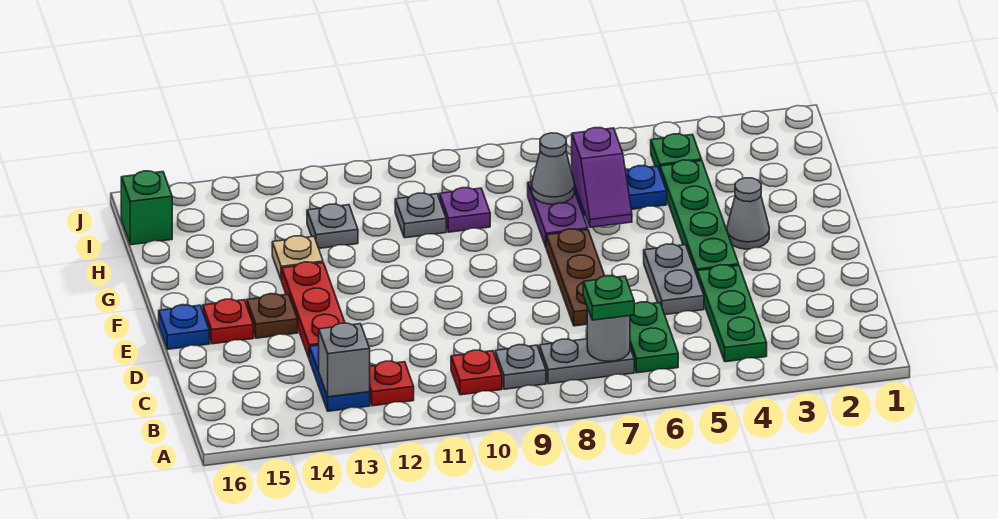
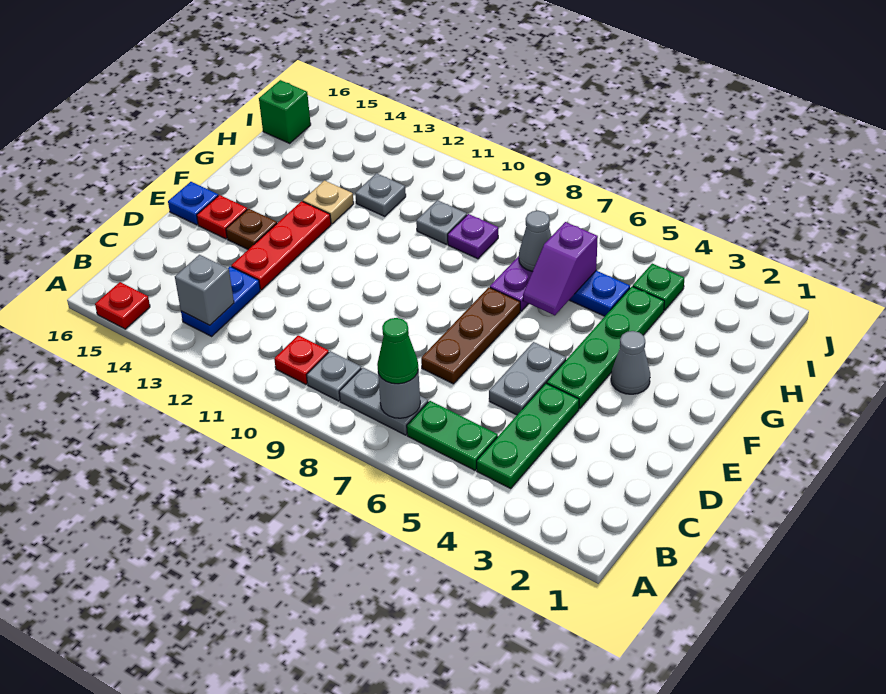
green 1x2 plate [630,302,678,373] -> green 1x2 plate turned to [407,401,498,470]
green 1x1 plate [583,276,634,320] -> green 1x1 cone [377,318,418,384]
red 1x1 plate [370,361,414,406] -> red 1x1 plate moved to [95,282,150,329]

